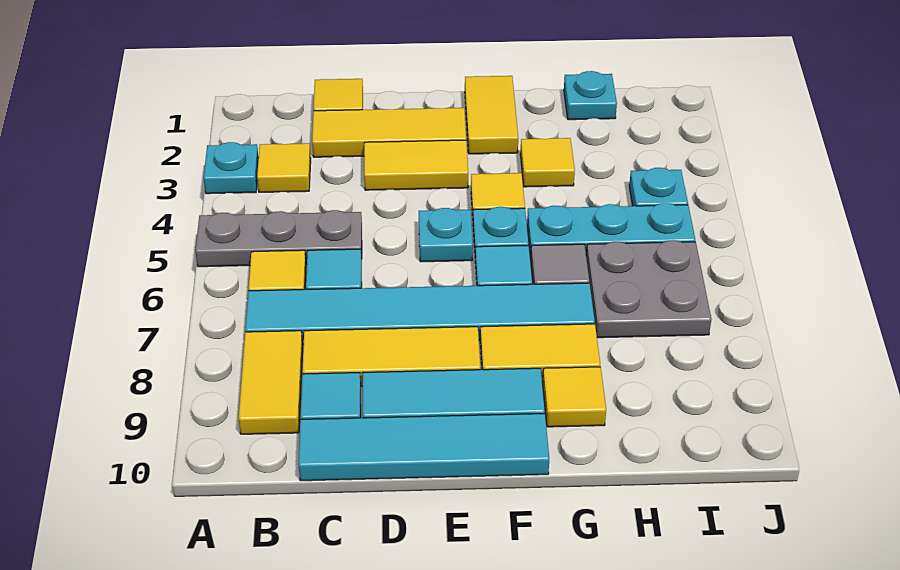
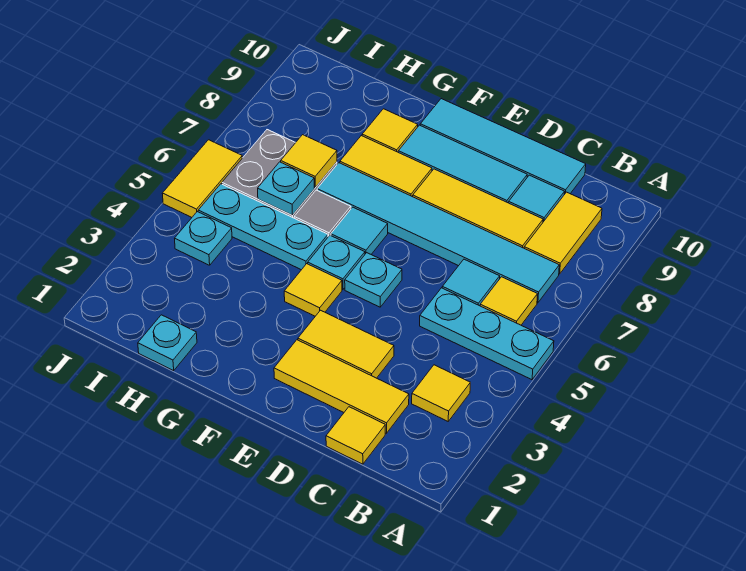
cyan 1x1 plate [204,142,259,194] -> cyan 1x1 plate moved to [258,162,314,215]
grey 1x3 plate [195,210,362,267] -> cyan 1x3 plate [420,288,554,380]
yellow 1x2 tile [465,76,518,154] -> yellow 1x2 tile moved to [162,140,242,217]
yellow 1x1 tile [520,138,575,187] -> yellow 1x1 tile moved to [281,135,337,187]

